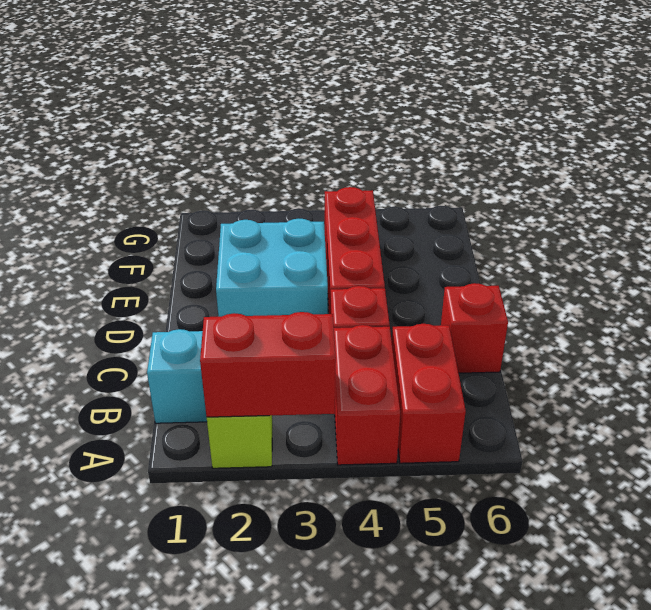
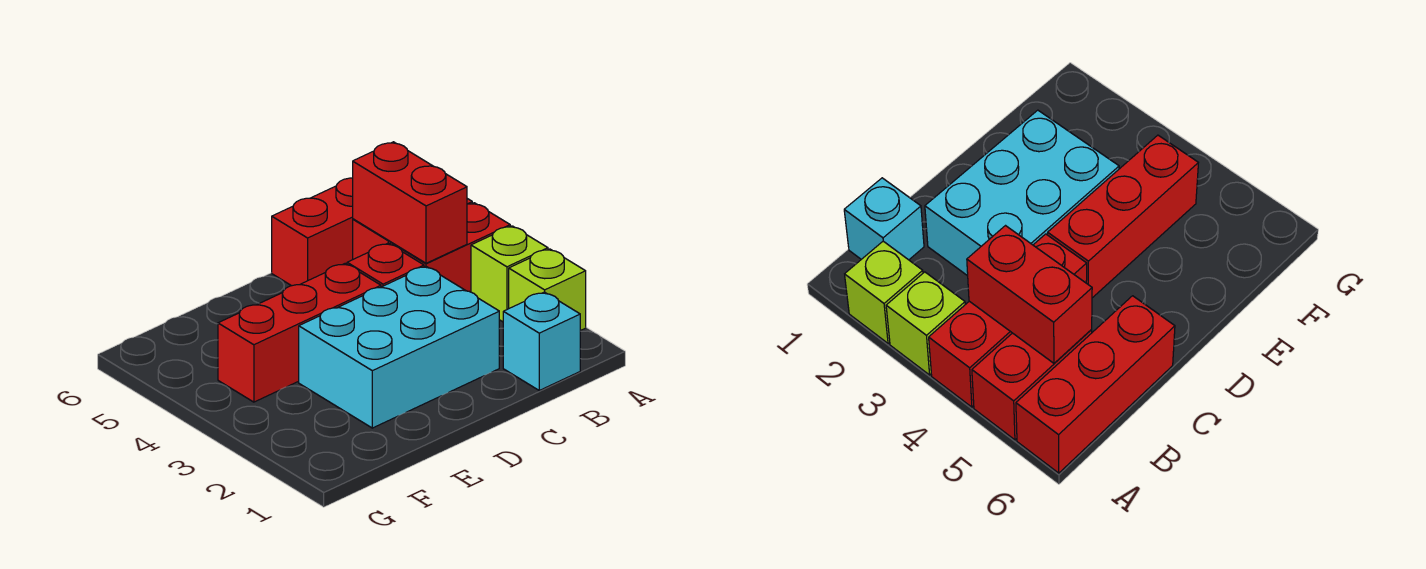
red 1x2 brick [200,312,336,417] -> red 1x2 brick moved to [353,142,467,263]
none -> lime 1x1 brick [471,226,548,322]
red 1x1 brick [441,283,508,373] -> red 1x3 brick [272,178,353,286]
cyan 2x2 brick [216,219,328,317] -> cyan 2x3 brick [299,266,499,428]

